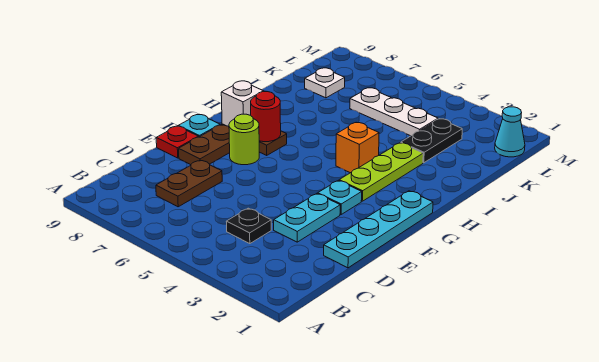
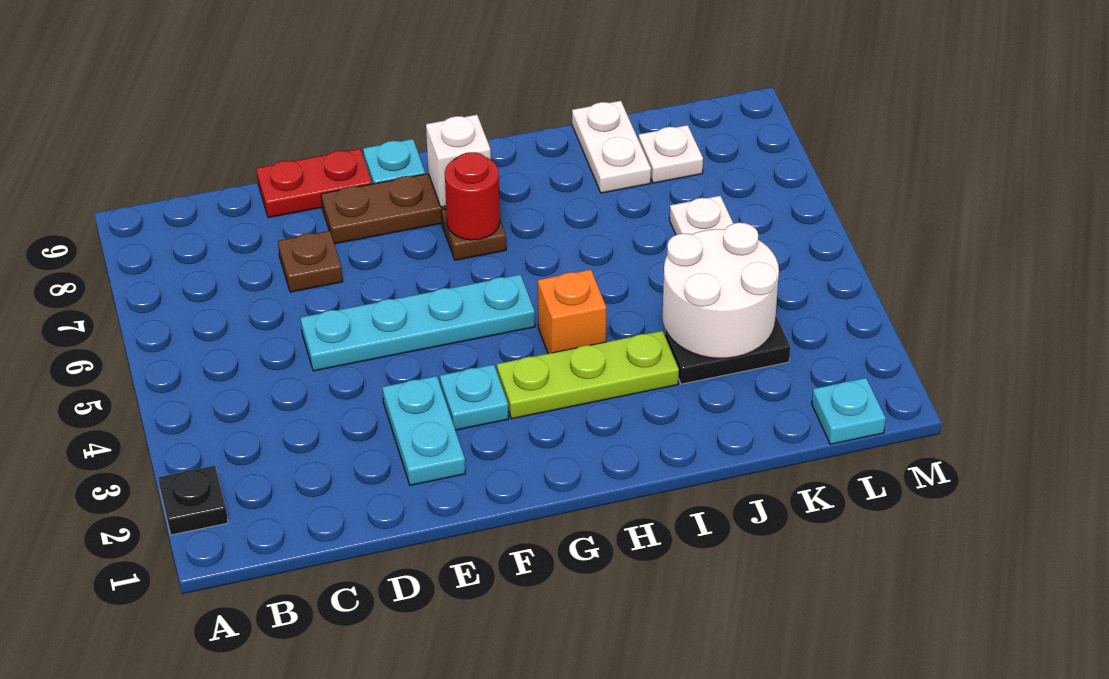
black 1x1 plate [226,208,271,244] -> black 1x1 plate moved to [158,466,228,535]
brown 1x2 plate [156,160,222,207] -> brown 1x1 plate [278,231,343,292]
cyan 1x4 plate [324,191,433,268] -> cyan 1x4 plate moved to [301,274,535,371]
cyan 1x2 plate [274,194,340,242] -> cyan 1x2 plate turned to [382,376,465,485]
red 1x1 plate [156,126,198,158] -> red 1x2 plate [256,149,372,218]
lime 1x1 round brick [229,114,259,165] -> none
none -> white 2x2 round brick [663,223,779,358]
none -> white 1x2 plate [572,101,651,193]
cyan 1x1 cone [495,107,525,157] -> cyan 1x1 plate [812,378,886,444]

